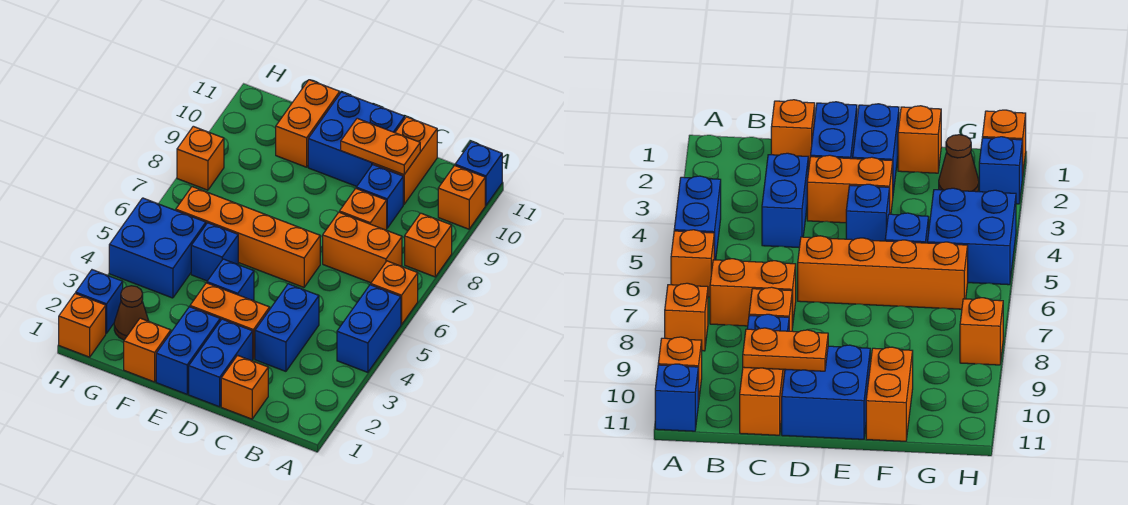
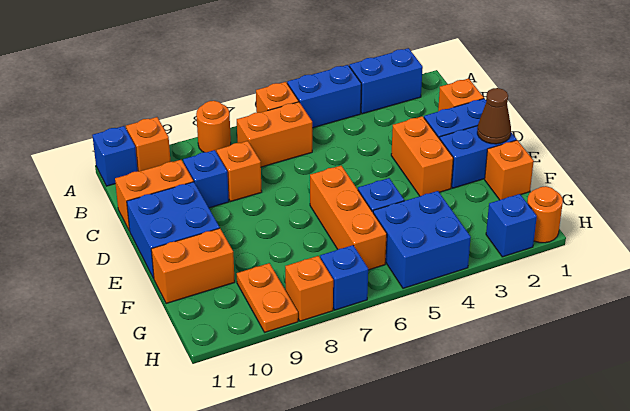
orange 1x1 brick [405,213,452,277] -> orange 1x1 round brick [196,101,231,153]
orange 1x2 brick [323,212,402,283] -> orange 1x2 brick turned to [237,102,312,167]
blue 1x2 brick [255,284,319,371] -> blue 1x2 brick moved to [349,48,423,114]
orange 1x2 plate [341,118,420,175] -> orange 1x2 plate moved to [237,263,298,332]
orange 1x4 brick [176,187,320,287] -> orange 1x3 brick [310,166,387,270]
blue 1x1 brick [207,259,254,301] -> blue 1x1 brick moved to [320,245,368,310]
brown 1x1 cone [114,286,149,340] -> brown 1x1 cone moved to [477,88,511,144]
orange 1x1 brick [59,293,106,357] -> orange 1x1 round brick [527,186,563,243]

